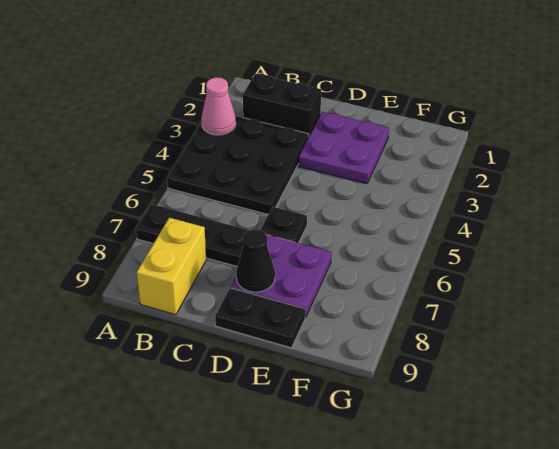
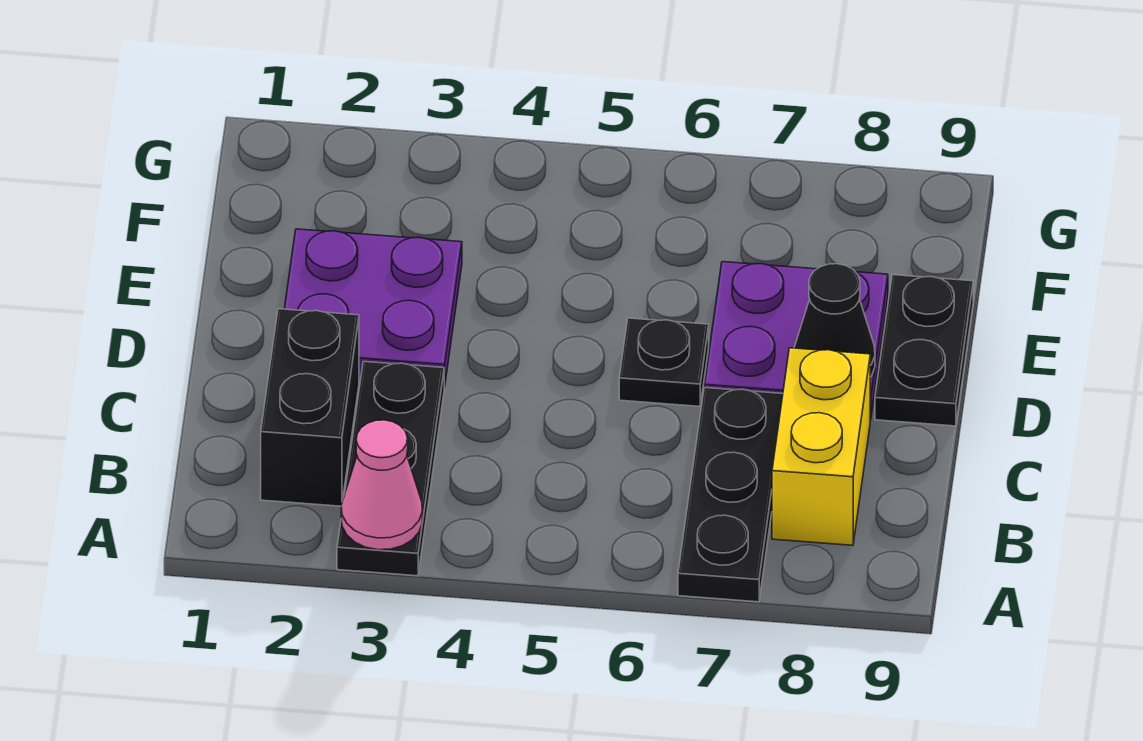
black 3x3 plate [167,116,309,214] -> black 1x3 plate [337,361,444,576]
yellow 1x2 brick [137,218,206,315] -> yellow 1x2 brick turned to [772,348,870,545]

